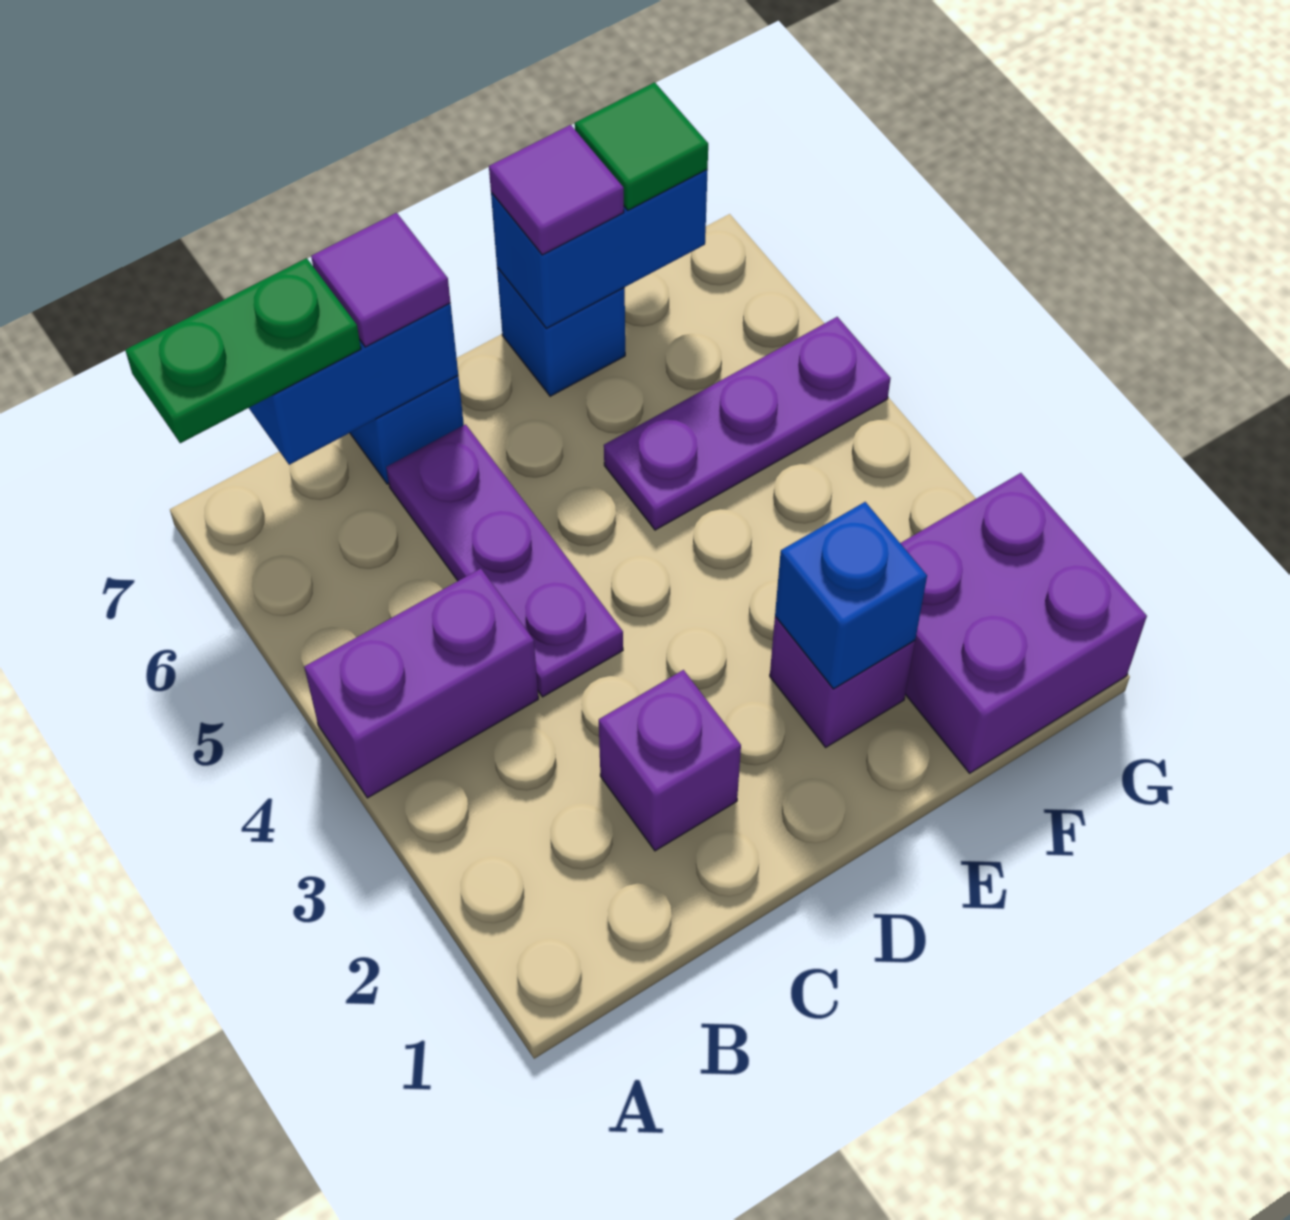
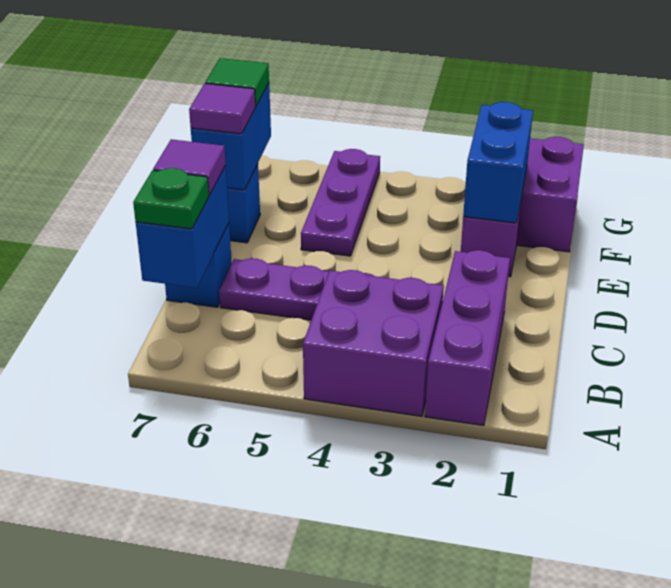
purple 1x2 brick [304,568,538,798] -> purple 2x2 brick [303,270,444,416]
green 1x2 plate [125,258,361,443] -> green 1x1 plate [133,168,209,229]
purple 1x1 brick [599,670,741,851] -> purple 1x3 brick [425,250,510,425]
blue 1x1 brick [775,502,927,689] -> blue 1x2 brick [463,102,533,223]

